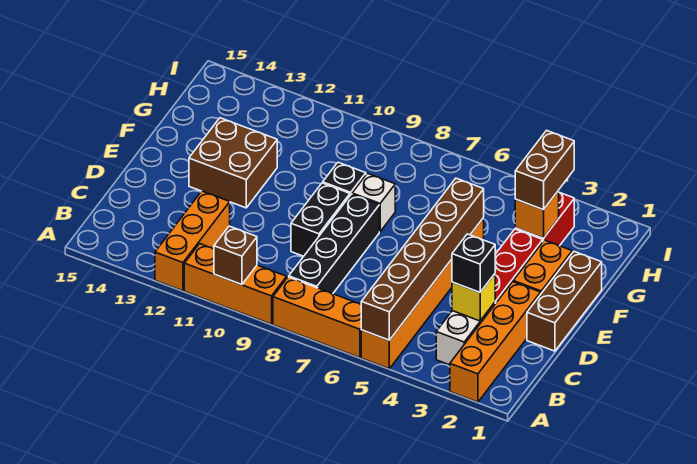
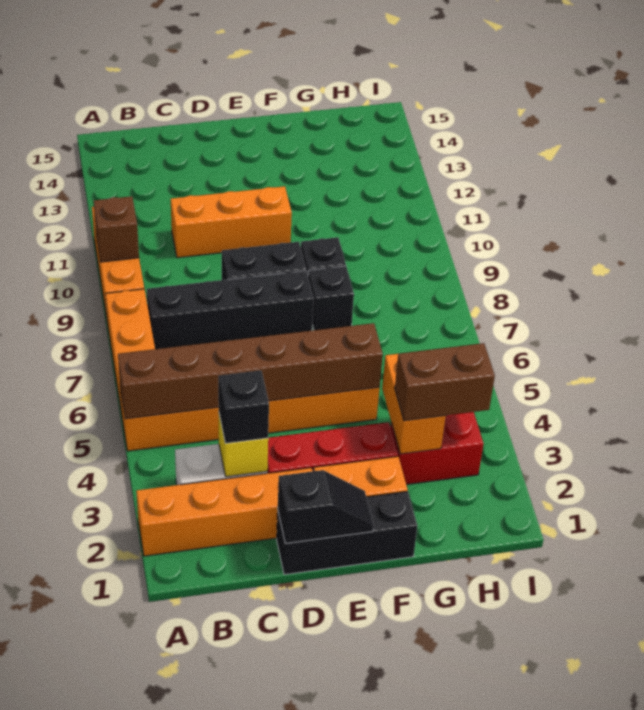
orange 1x3 brick [155,191,230,291] -> orange 1x3 brick moved to [171,186,292,258]
brown 1x3 brick [527,252,602,351] -> black 1x3 brick [277,491,418,575]
none -> black 1x2 slope [278,470,374,544]
brown 2x2 brick [189,118,277,208] -> none
white 1x1 brick [352,173,395,232] -> black 1x1 brick [308,266,354,330]
orange 1x1 brick [515,191,559,238] -> orange 1x2 brick [382,354,446,454]

